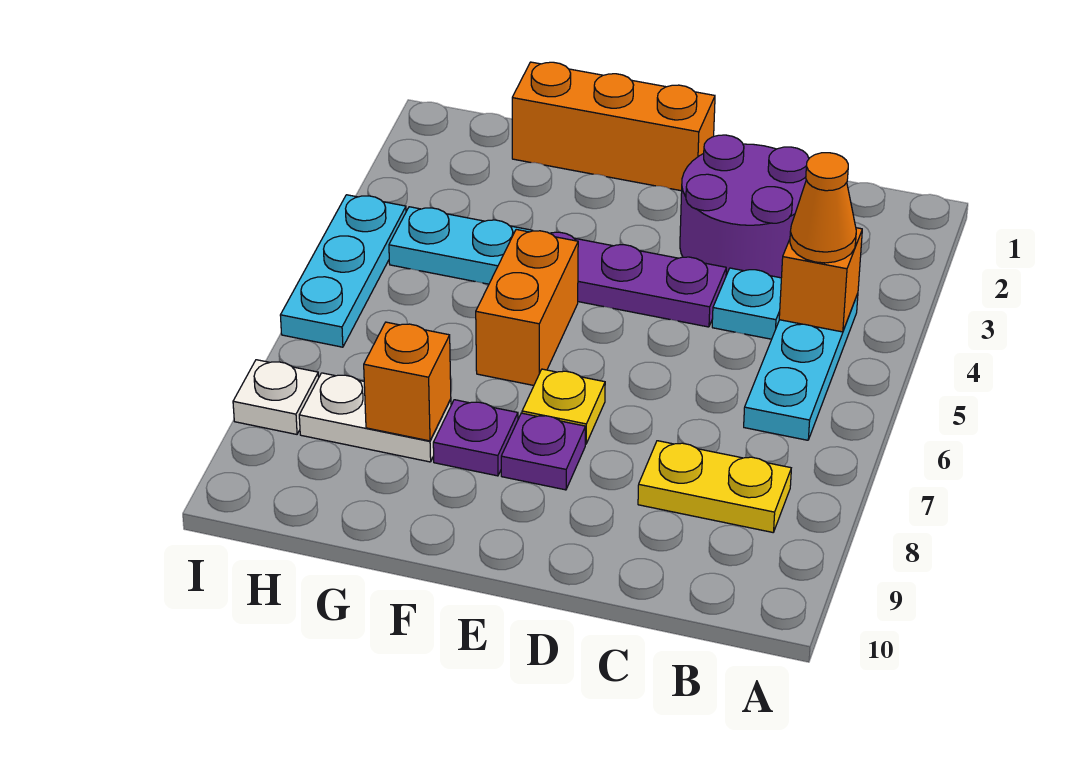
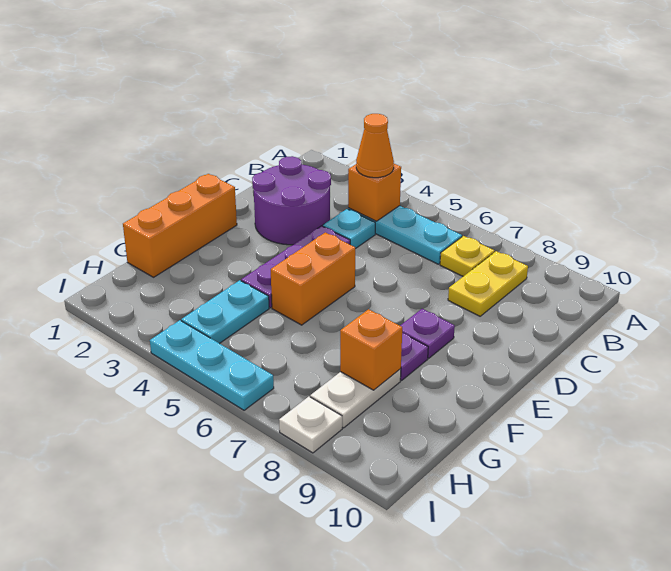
yellow 1x1 plate [522,369,605,444] -> yellow 1x1 plate moved to [440,236,494,276]
orange 1x2 brick [476,229,578,385] -> orange 1x2 brick turned to [271,232,355,325]

